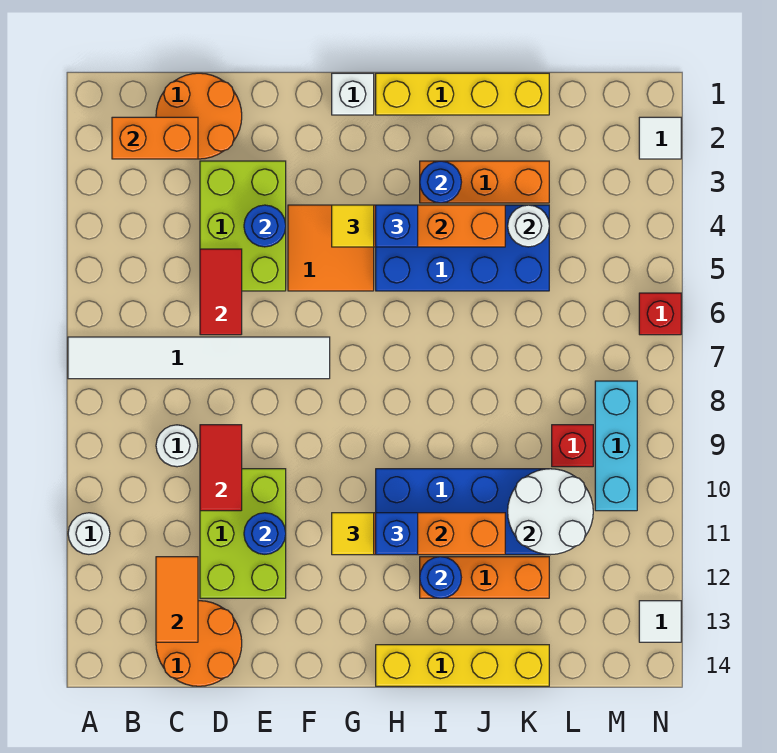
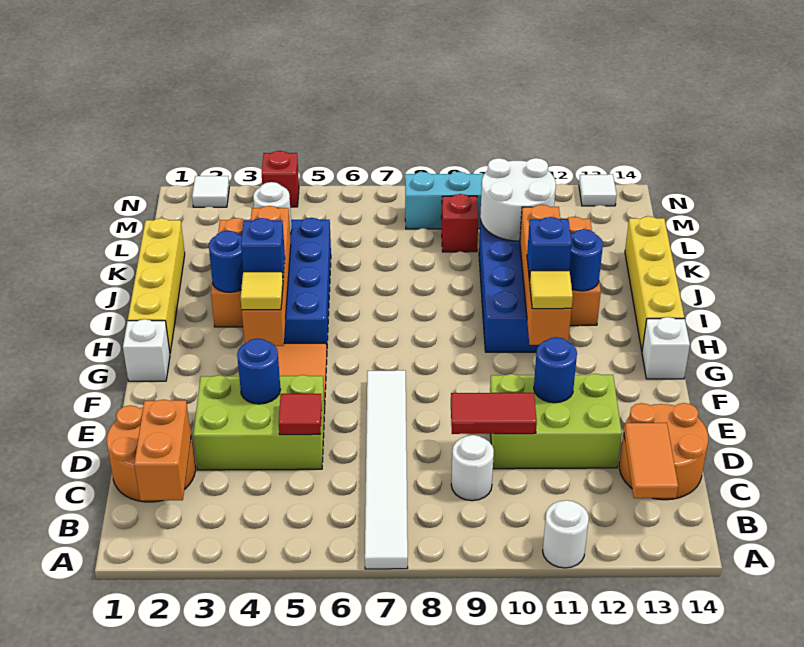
orange 1x2 tile [156,557,198,642] -> orange 1x2 tile turned to [624,423,678,498]
red 1x2 tile [200,249,242,335] -> red 1x1 tile [279,394,322,435]
none -> white 1x1 brick [642,317,690,379]
red 1x1 brick [639,293,681,335] -> red 1x1 brick moved to [262,151,299,207]

